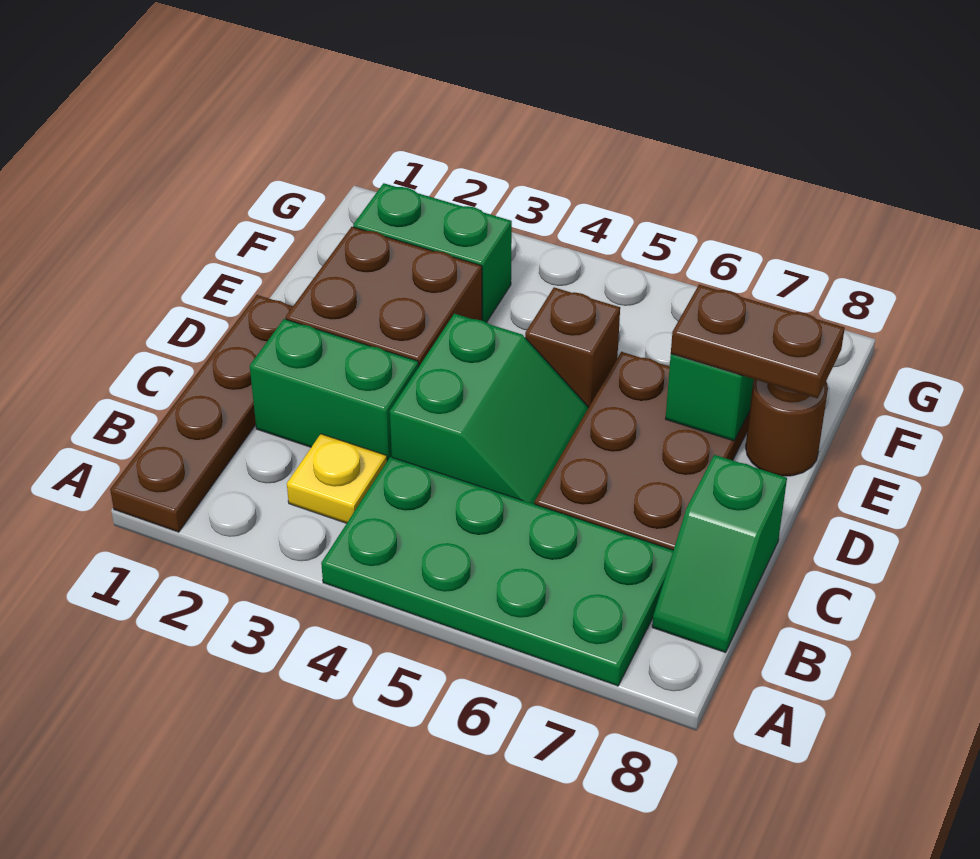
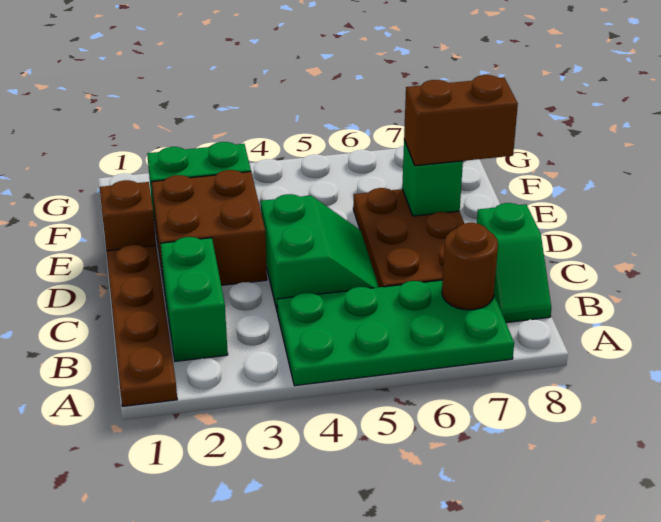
yellow 1x1 plate [287,434,387,523] -> none
green 1x2 brick [250,319,419,461] -> green 1x2 brick turned to [160,237,228,361]
brown 1x1 brick [525,287,620,407] -> brown 1x1 brick moved to [100,180,156,251]
brown 1x2 plate [671,285,845,398] -> brown 1x2 brick [404,75,518,166]
brown 1x1 round brick [746,379,828,476] -> brown 1x1 round brick moved to [442,223,498,310]

